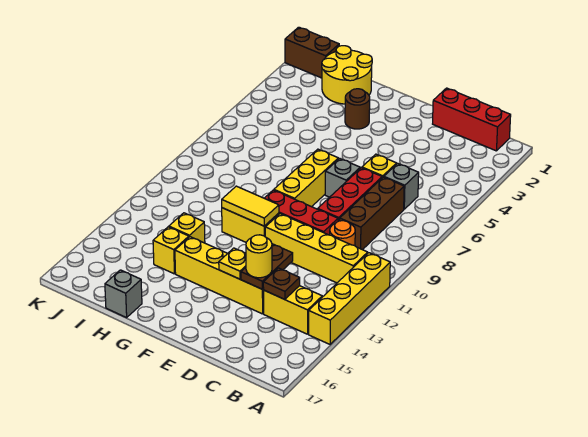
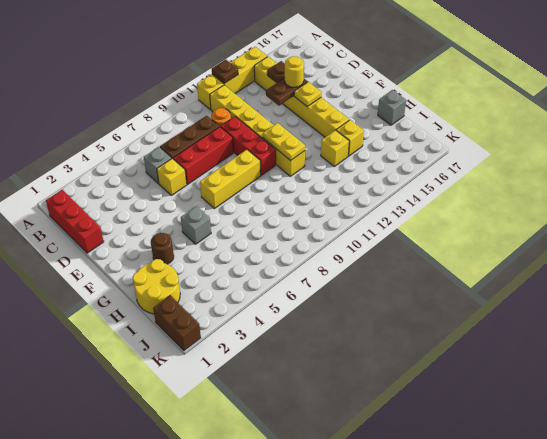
none -> brown 1x1 plate [212,60,238,84]
grey 1x1 brick [325,158,360,197] -> grey 1x1 brick moved to [181,206,211,244]
yellow 1x2 tile [222,186,279,226] -> yellow 1x2 plate [263,123,305,161]

